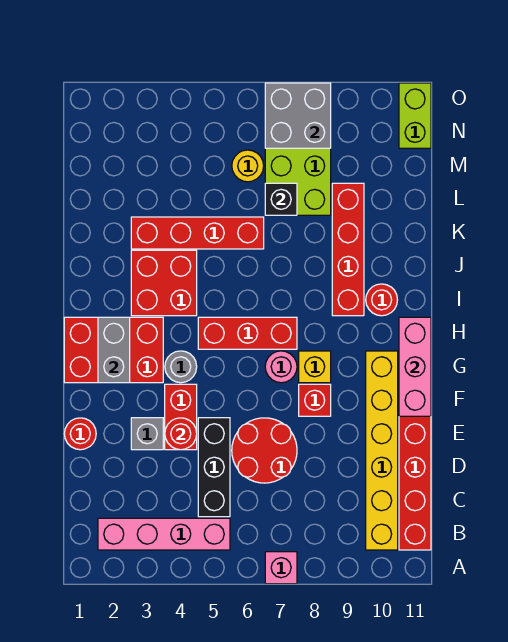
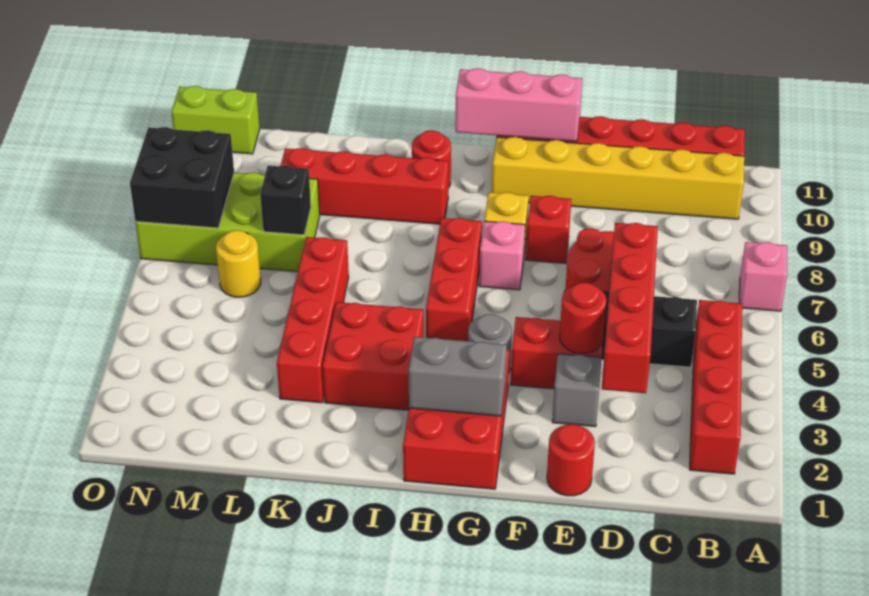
pink 1x4 brick [98,518,230,550] -> red 1x4 brick [690,300,742,474]
none -> red 1x4 brick [602,223,658,393]
pink 1x1 round brick [265,351,297,383] -> pink 1x1 brick [479,221,525,290]
grey 2x2 brick [265,83,331,148] -> black 2x2 brick [130,127,234,228]

